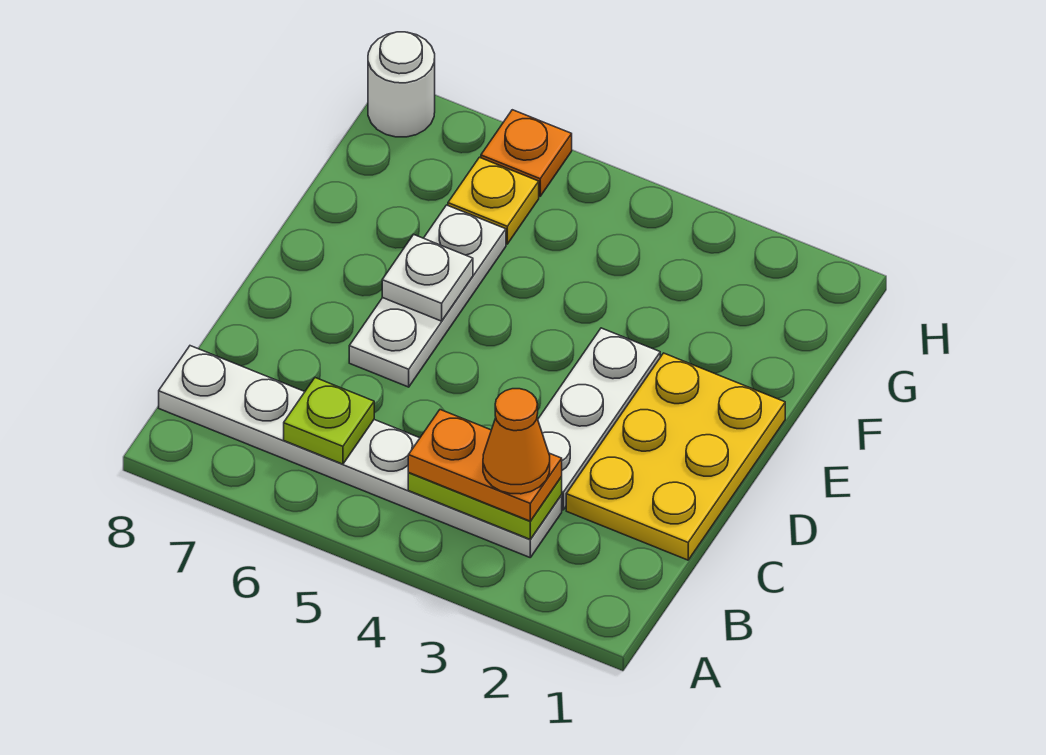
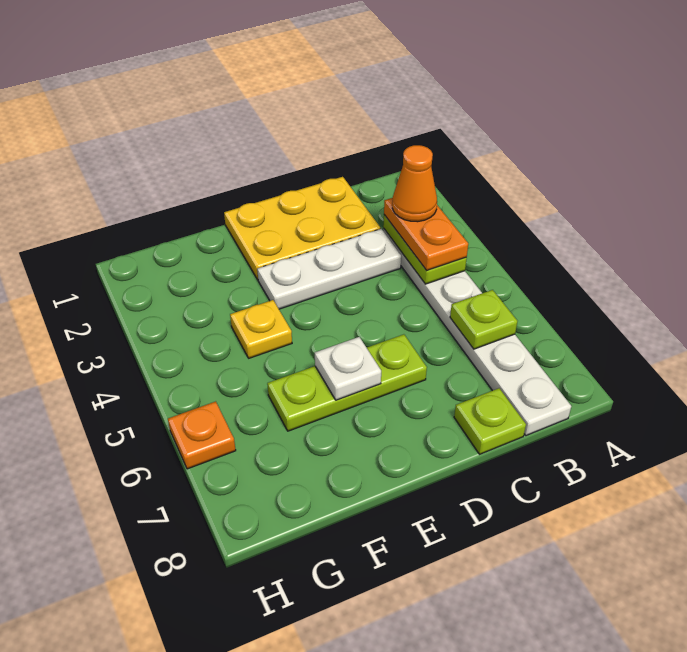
none -> lime 1x1 plate [454,388,526,454]
white 1x3 plate [349,205,506,387] -> lime 1x3 plate [267,334,427,431]
yellow 1x1 plate [448,157,539,244] -> yellow 1x1 plate moved to [230,300,292,358]
white 1x1 round brick [368,32,435,137] -> none

